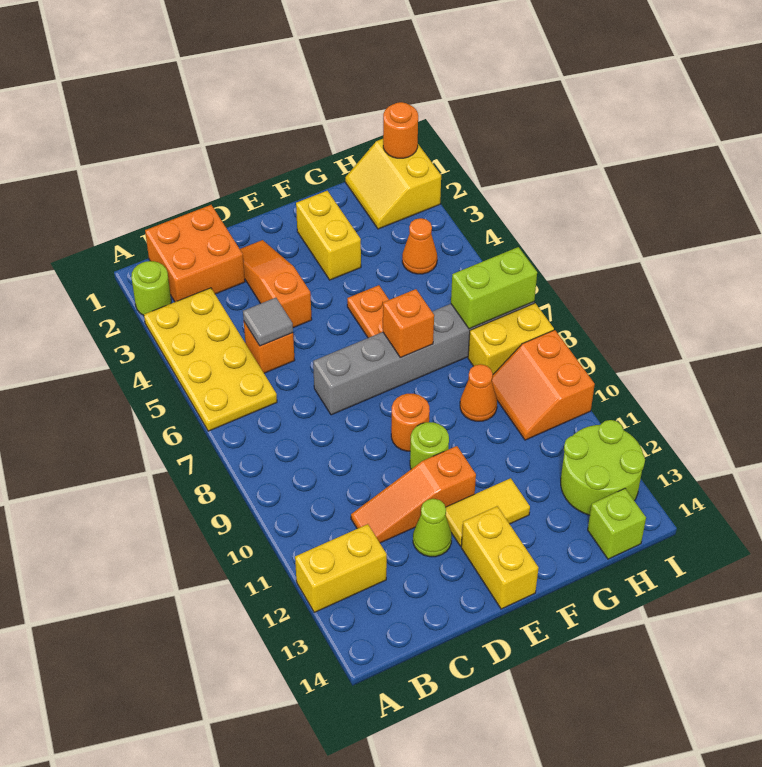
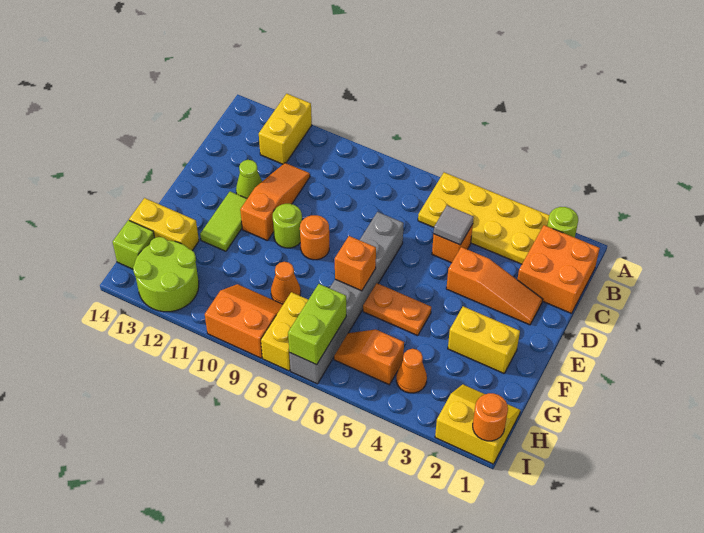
yellow 1x2 tile [445,478,530,546] -> lime 1x2 tile [200,191,247,251]
yellow 1x2 brick [461,506,538,609] -> yellow 1x2 brick moved to [129,198,199,251]
none -> orange 1x2 slope [334,330,404,385]

